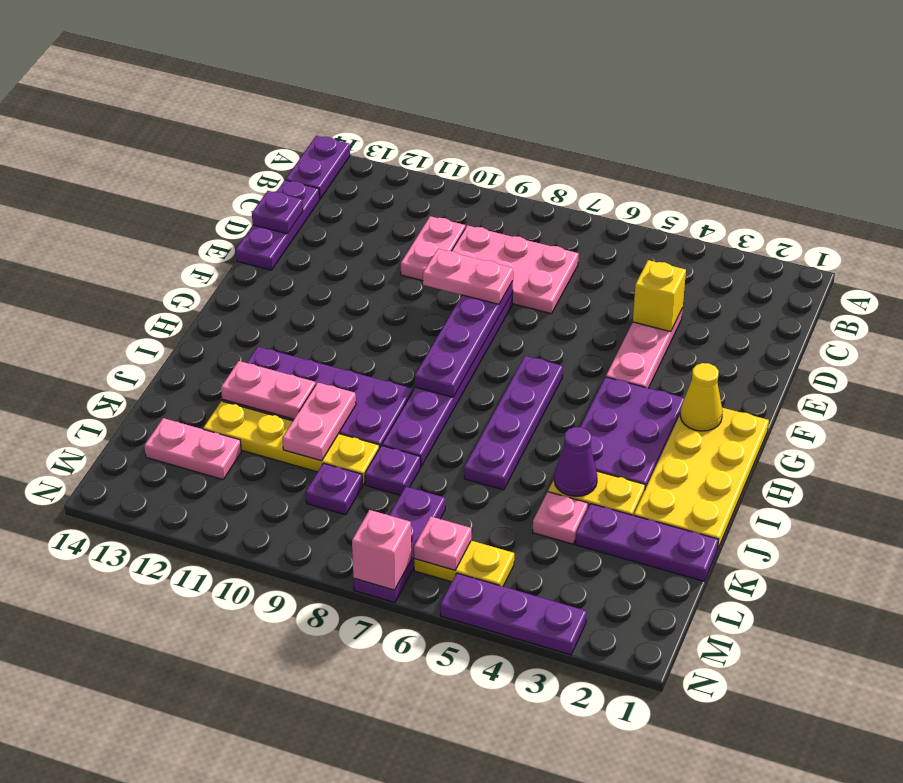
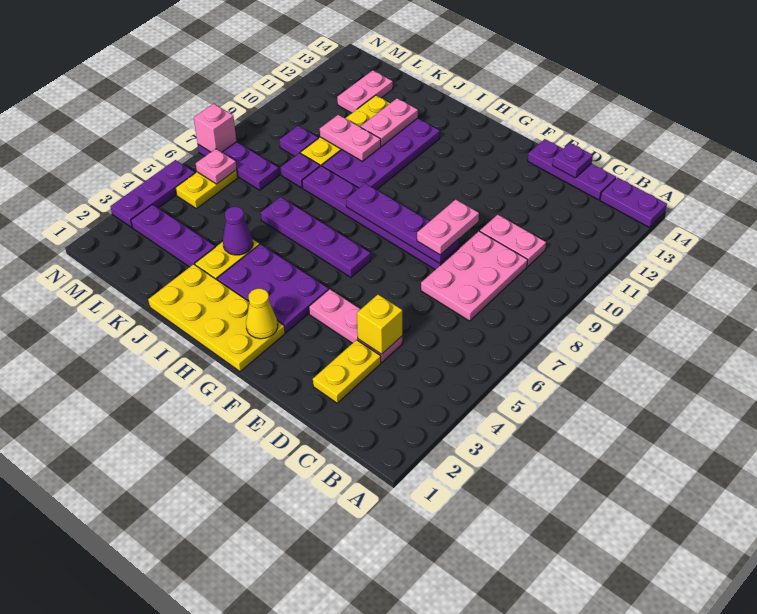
none -> yellow 1x2 plate [313,340,381,403]
purple 1x3 plate [575,504,719,581] -> purple 1x3 plate turned to [131,205,215,267]
pink 1x1 plate [533,492,588,544] -> none

